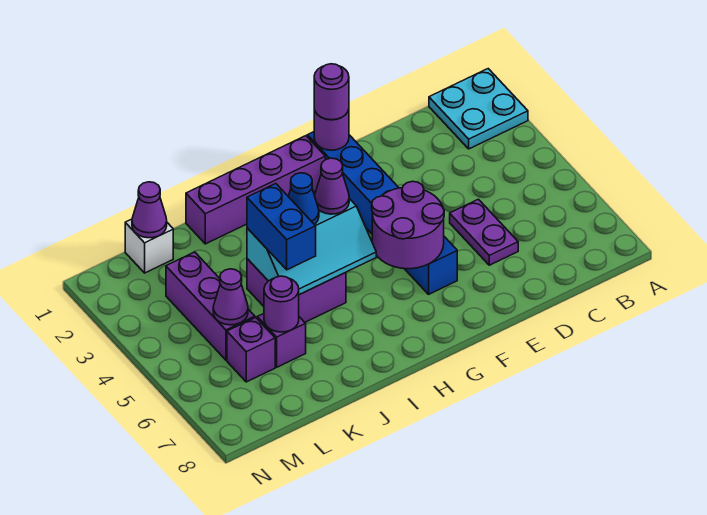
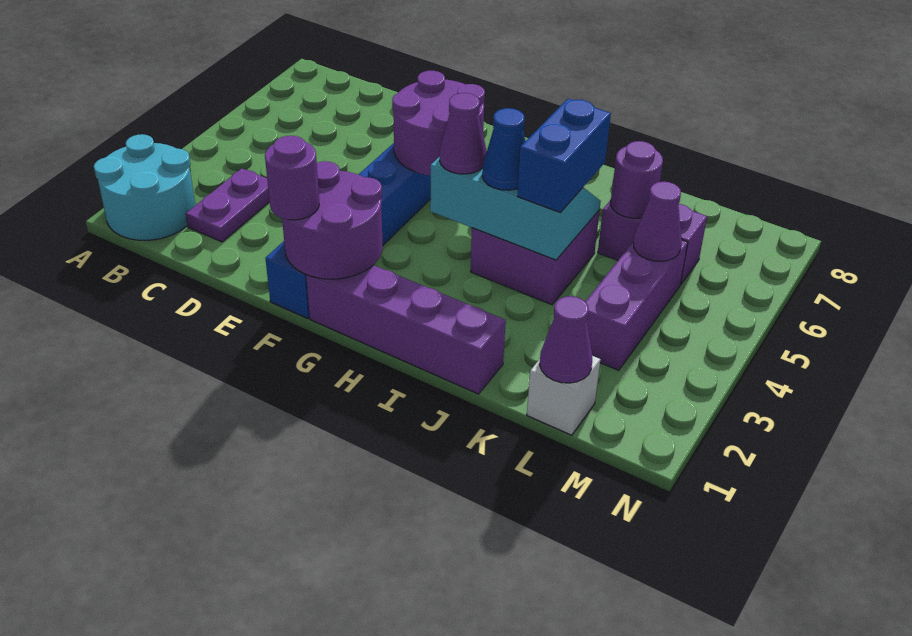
cyan 2x2 plate [429,69,528,149] -> cyan 2x2 round brick [94,134,195,240]
purple 1x2 plate [450,199,518,265] -> purple 1x2 plate moved to [186,168,270,242]
purple 1x1 round brick [314,109,349,150] -> purple 2x2 round brick [282,161,383,279]

